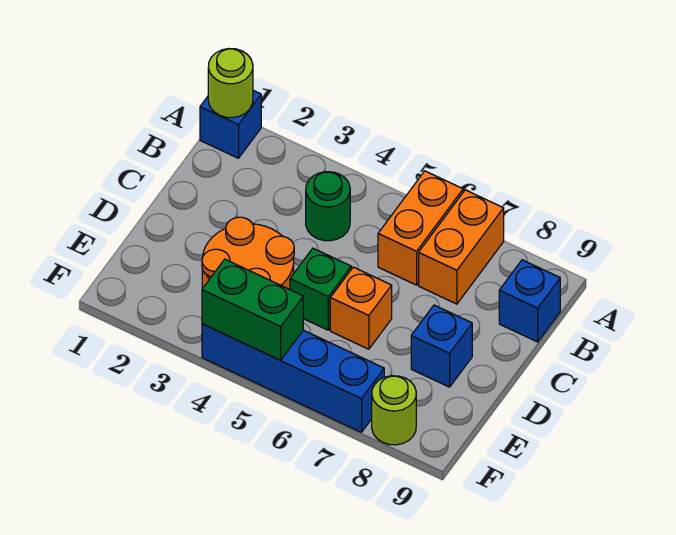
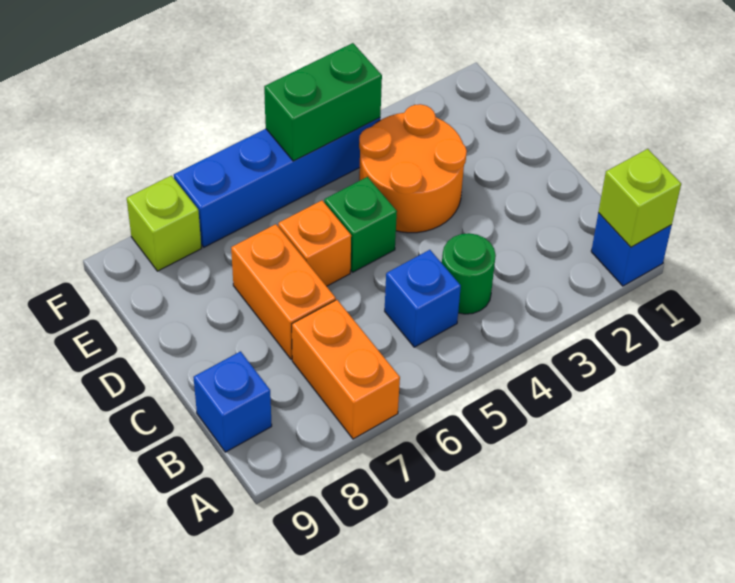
lime 1x1 round brick [208,48,253,118] -> lime 1x1 brick [598,149,681,247]
orange 1x2 brick [378,171,463,285] -> orange 1x2 brick moved to [231,224,336,359]
blue 1x1 brick [411,305,472,387] -> blue 1x1 brick moved to [385,250,461,347]
lime 1x1 round brick [372,376,416,445] -> lime 1x1 brick [127,176,201,271]

